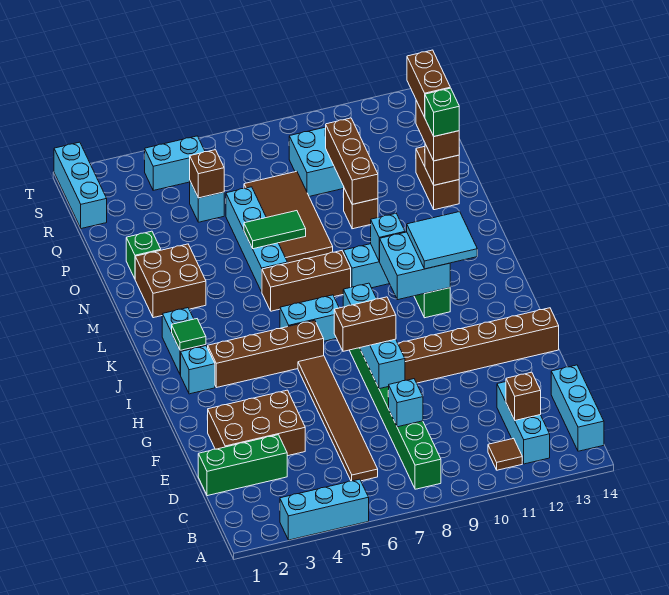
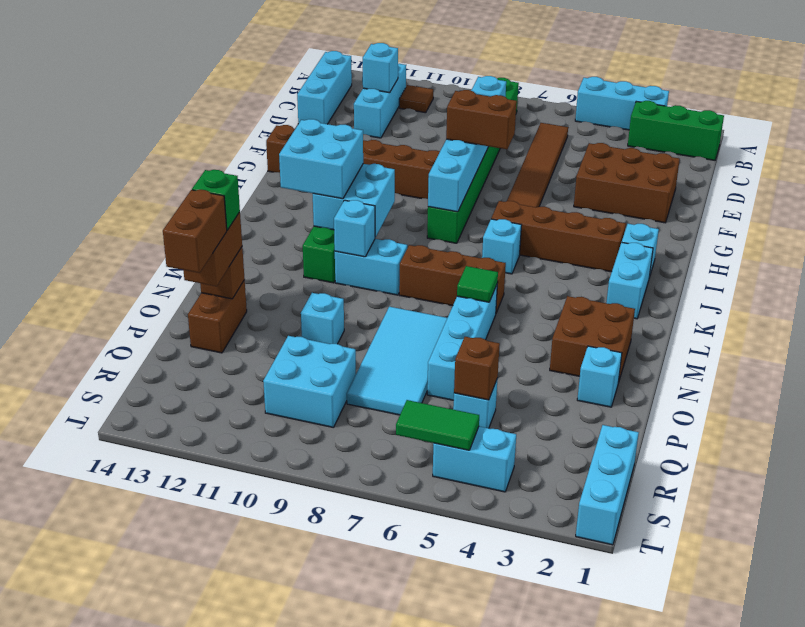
brown 1x1 brick [506,372,541,420] -> cyan 1x1 brick [363,43,398,93]
green 1x3 brick [198,435,287,496] -> green 1x3 brick moved to [628,101,724,160]
green 1x1 tile [172,319,206,350] -> green 1x1 tile moved to [457,266,498,302]
cyan 1x2 brick [280,295,339,341] -> cyan 1x1 brick [482,219,522,274]
cyan 2x2 tile [407,212,477,269] -> cyan 2x2 brick [279,119,363,199]
green 1x2 tile [244,211,306,249] -> green 1x2 tile moved to [396,400,479,450]
brown 2x4 tile [244,171,333,263] -> cyan 2x4 tile [347,307,447,415]
green 1x1 brick [126,231,161,279] -> cyan 1x1 brick [577,346,622,407]
brown 1x1 brick [344,188,378,229] -> cyan 1x1 brick [301,293,344,344]
brown 1x3 brick [326,118,378,204] -> none

